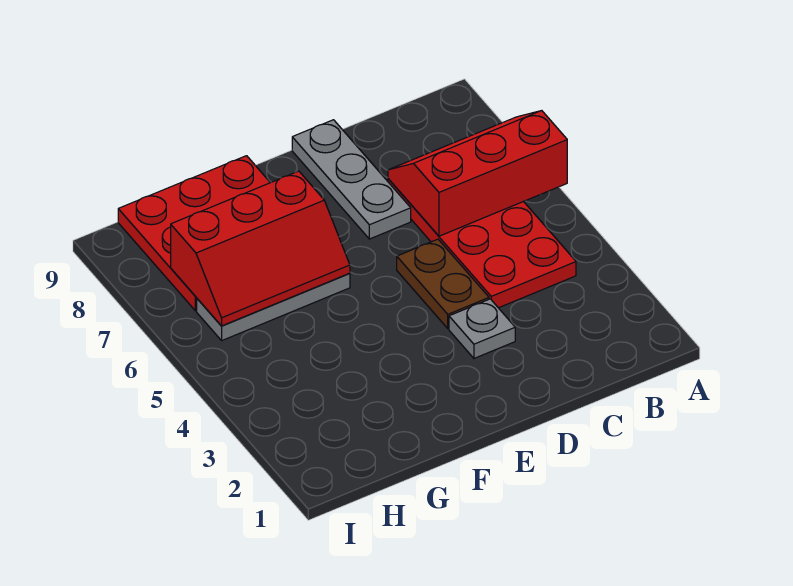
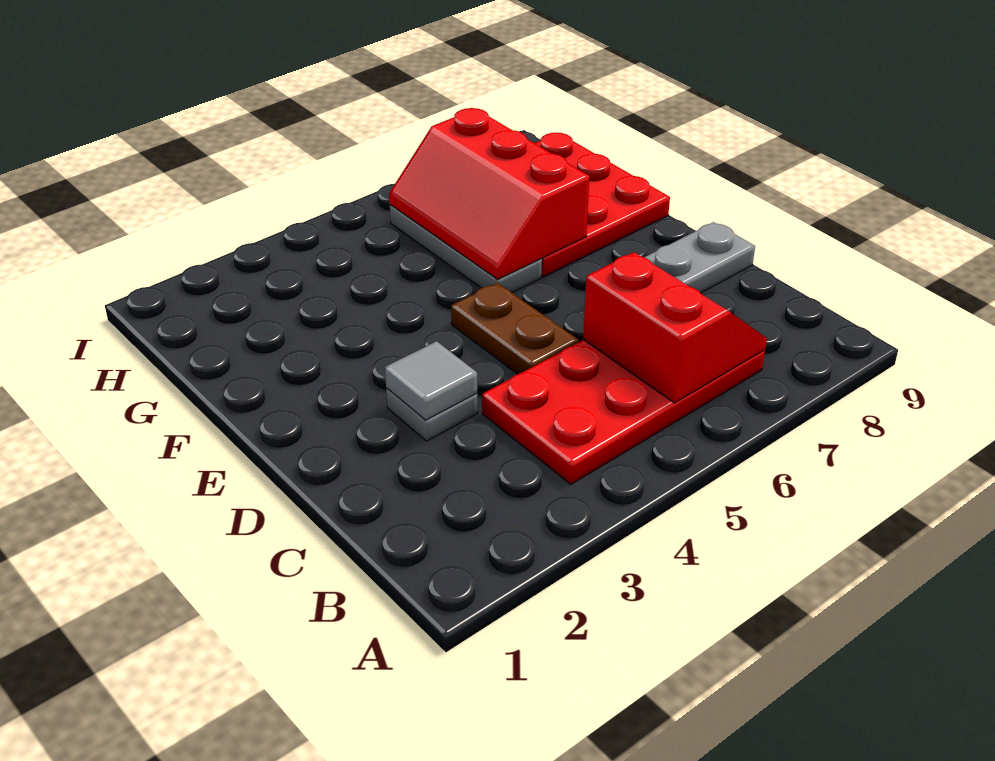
red 2x3 slope [388,111,567,236] -> red 2x2 slope [583,252,767,403]
none -> grey 1x1 tile [385,341,477,420]
brown 1x2 plate [397,239,489,328] -> brown 1x2 plate turned to [451,283,579,374]

